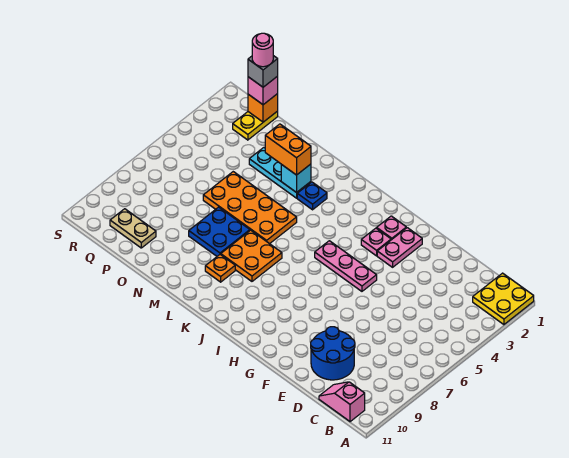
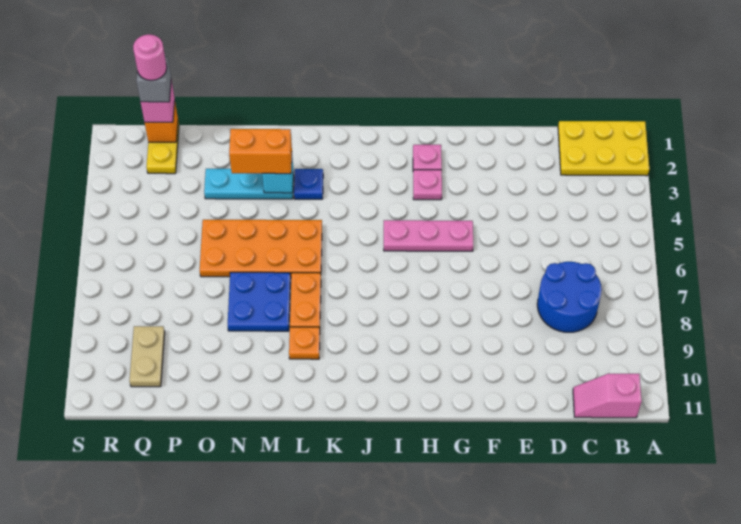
yellow 2x2 plate [473,273,534,325] -> yellow 2x3 plate [558,121,649,176]
blue 2x2 round brick [311,327,355,380] -> blue 2x2 round brick moved to [537,262,602,332]
pink 1x2 plate [377,228,422,267] -> none
orange 2x2 plate [221,230,282,281] -> orange 1x2 plate [290,273,321,327]
tan 1x2 plate [110,209,156,248] -> tan 1x2 plate turned to [130,326,165,387]

